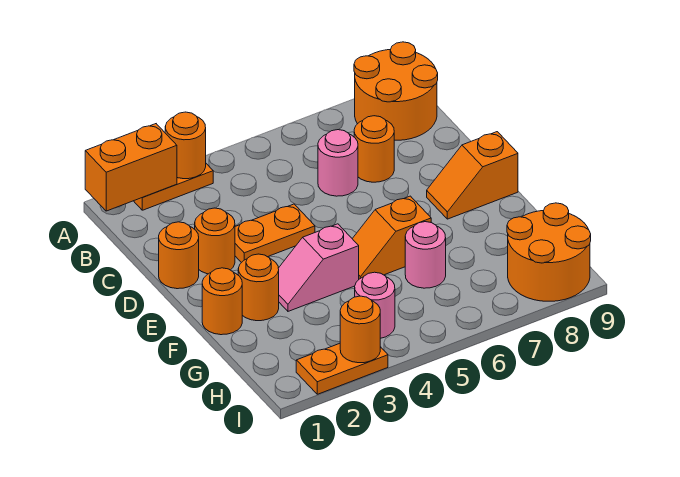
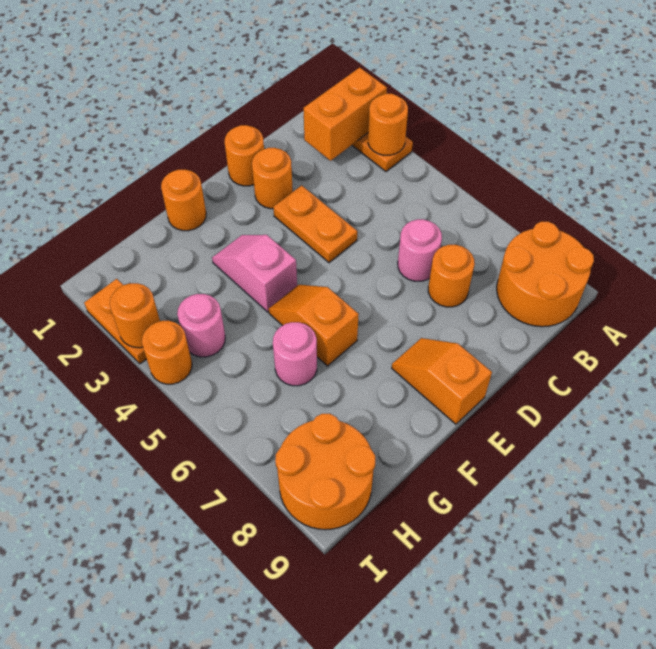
orange 1x2 brick [85,124,177,211] -> orange 1x2 brick turned to [304,68,387,161]
orange 1x1 round brick [238,254,279,321] -> orange 1x1 round brick moved to [142,321,192,384]

